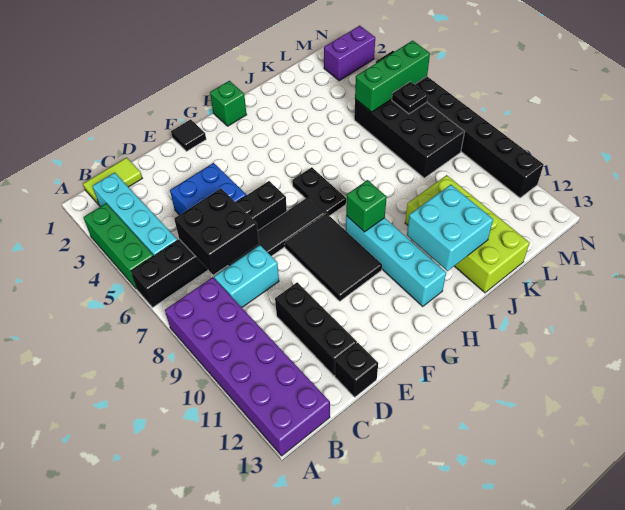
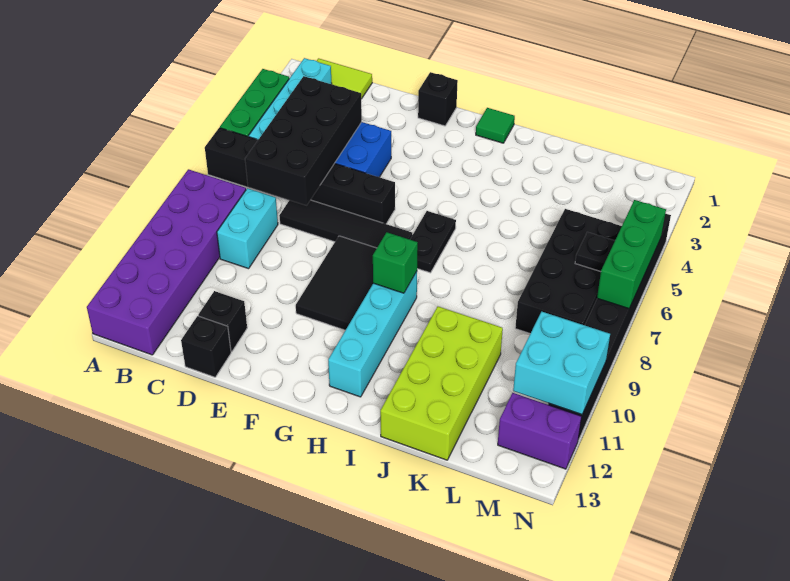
black 2x2 brick [174,189,259,275] -> black 2x4 brick [245,76,362,205]
cyan 1x2 brick [214,245,279,307] -> cyan 1x2 brick turned to [217,188,278,269]
black 1x3 brick [275,282,357,376] -> black 1x1 brick [198,291,247,352]
black 1x1 tile [171,119,206,151] -> black 1x1 brick [418,72,458,126]
green 1x1 brick [210,81,247,126] -> green 1x1 tile [476,108,515,143]
cyan 2x2 brick [407,185,493,271] -> cyan 2x2 brick moved to [513,312,610,414]
green 1x3 brick [355,40,430,112] -> green 1x3 brick turned to [597,200,666,308]
purple 1x2 brick [324,26,375,81] -> purple 1x2 brick moved to [498,393,582,469]

